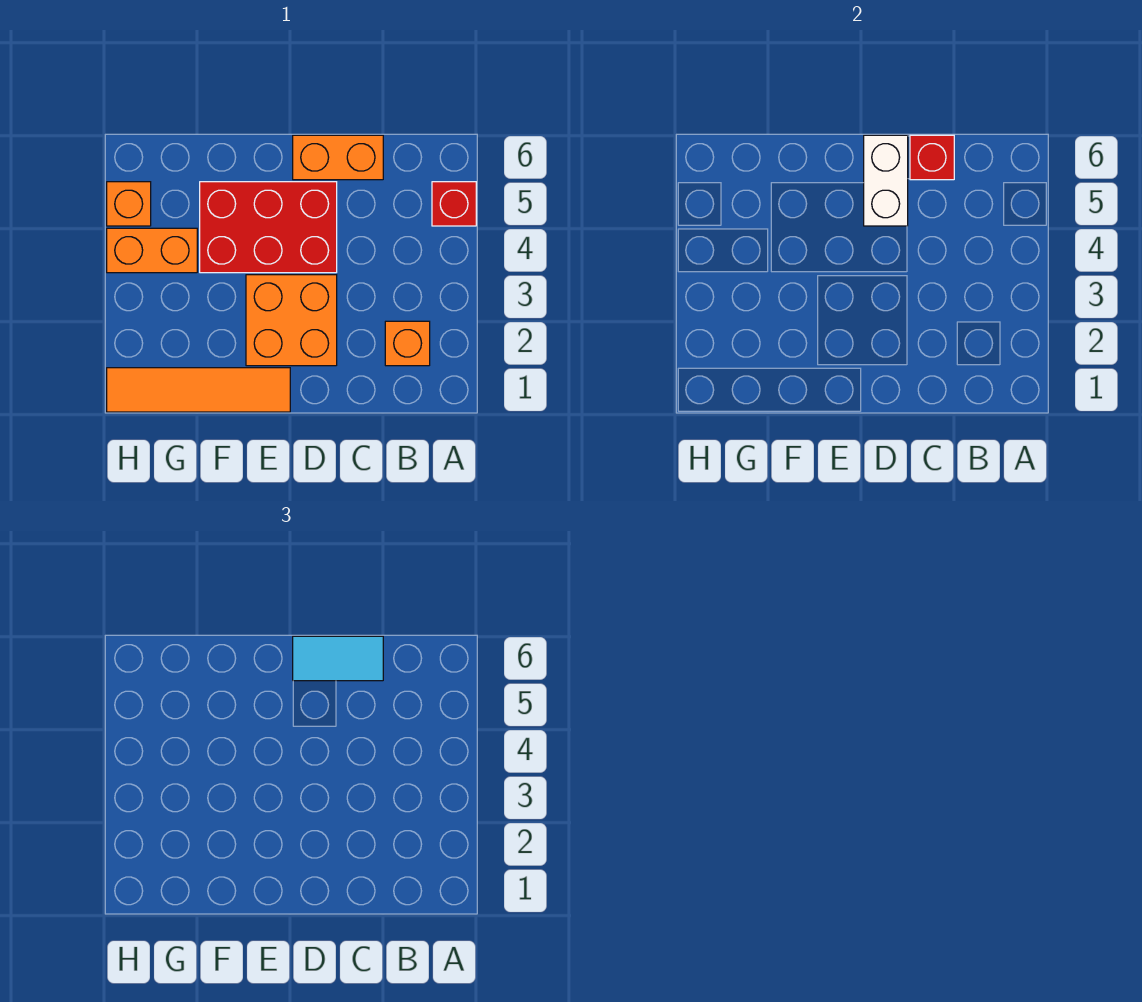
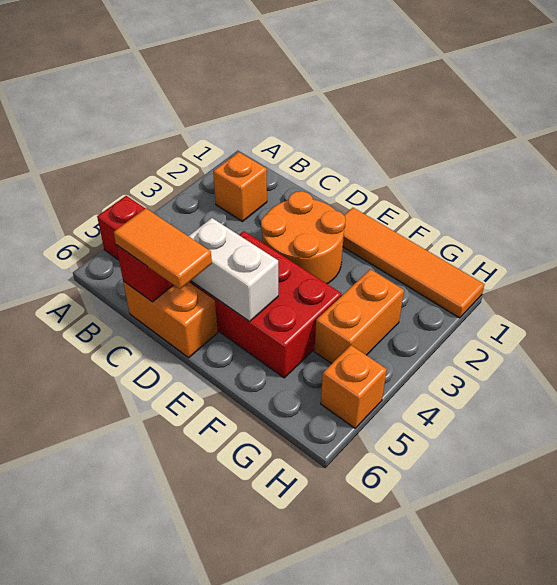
cyan 1x2 tile [293,636,383,681] -> orange 1x2 tile [114,208,212,289]
orange 2x2 brick [246,275,337,366] -> orange 2x2 round brick [261,191,346,284]
white 1x2 brick [864,135,908,226] -> white 1x2 brick turned to [189,218,278,322]
orange 1x2 brick [107,228,197,273] -> orange 1x2 brick turned to [314,269,404,364]

